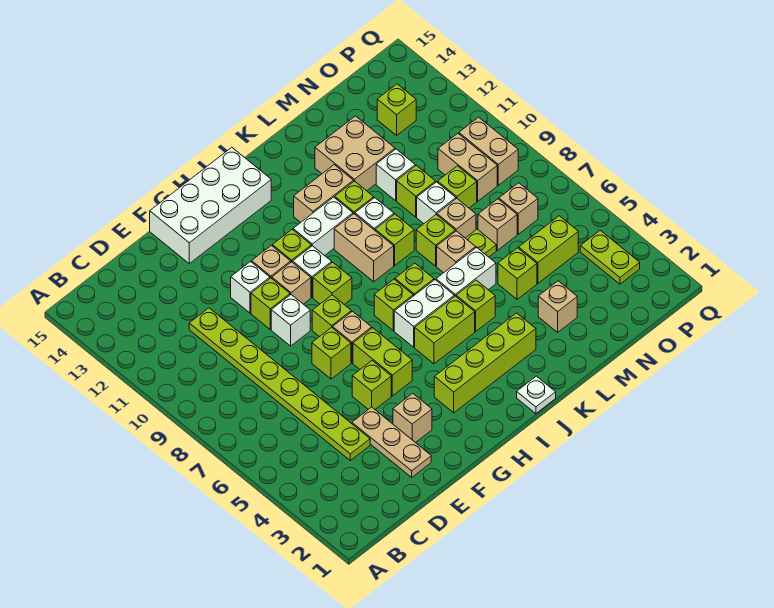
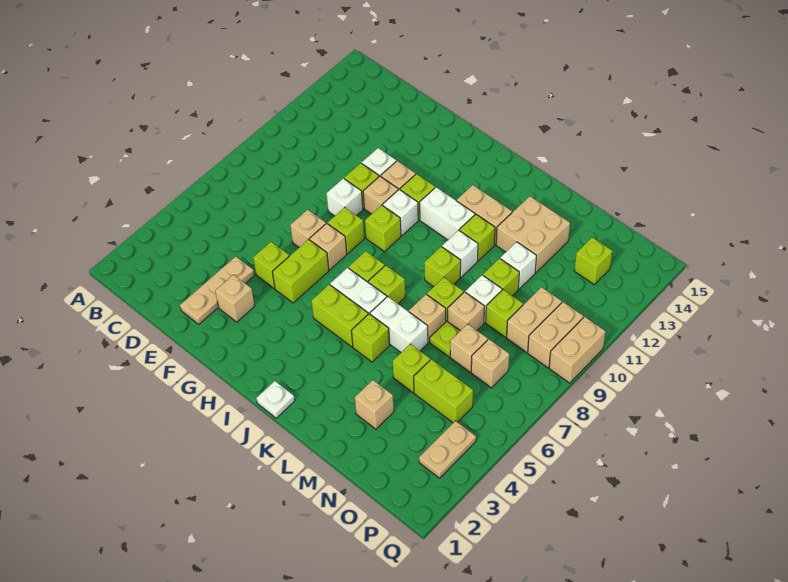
lime 1x8 plate [189,308,370,461] -> none
lime 1x1 brick [312,327,351,379] -> tan 1x1 brick [290,210,326,247]
white 2x4 brick [150,147,271,263] -> none
lime 1x4 brick [434,313,536,413] -> none
tan 1x2 brick [334,214,394,282] -> tan 1x2 brick moved to [549,317,605,383]
lime 1x2 plate [580,230,640,284] -> tan 1x2 plate [419,421,476,478]

